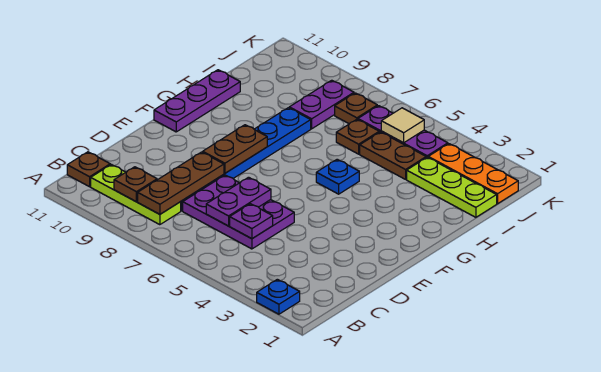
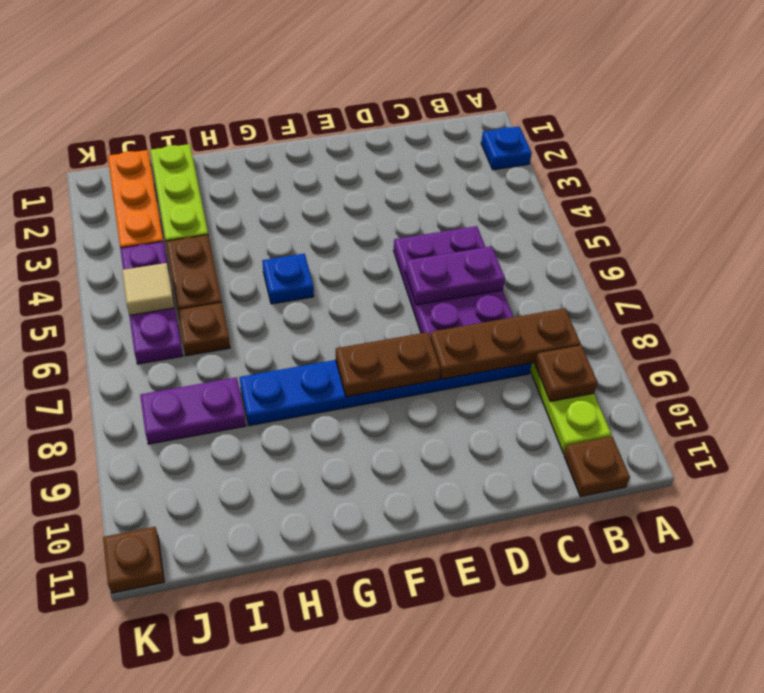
purple 1x1 plate [230,204,273,239] -> none
purple 1x3 plate [154,70,240,132] -> none
brown 1x1 plate [335,93,377,124] -> brown 1x1 plate moved to [103,527,164,593]

